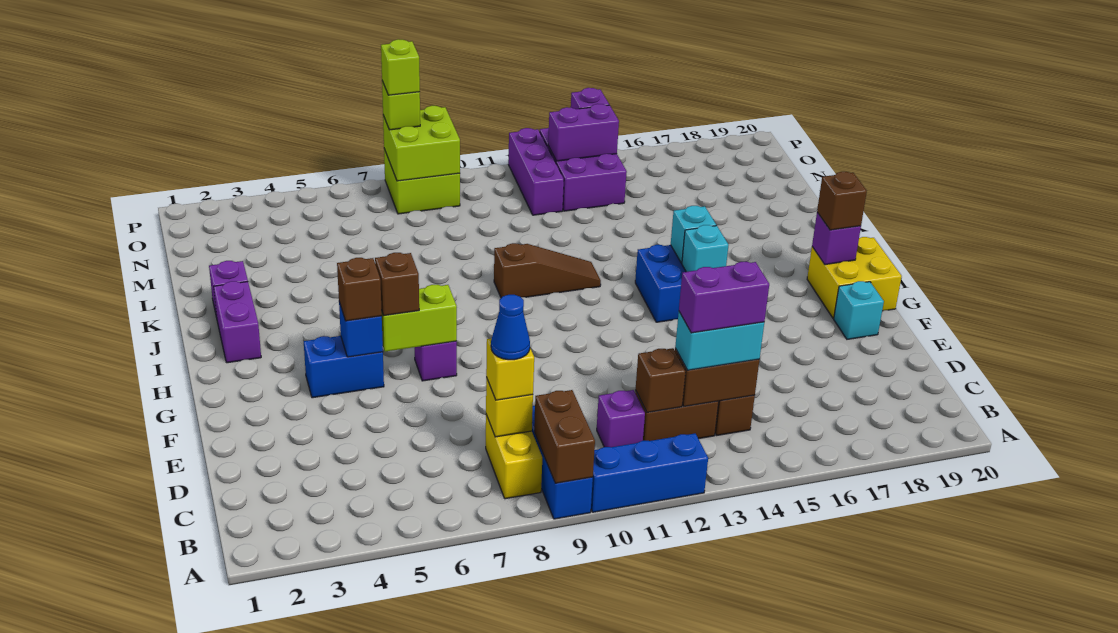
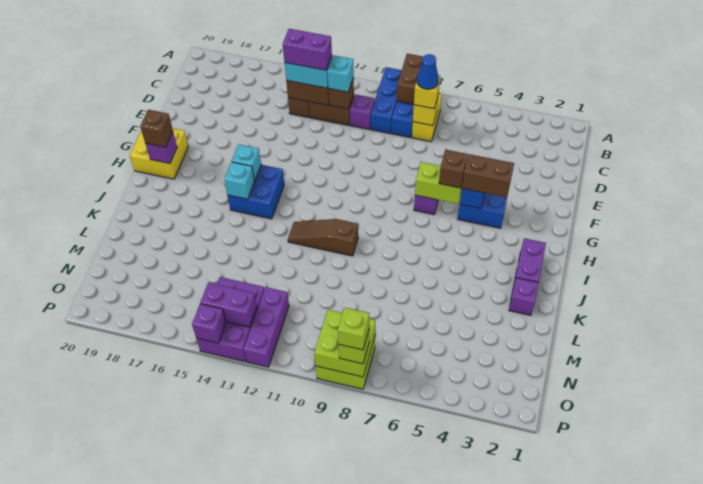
blue 1x3 brick [591,434,708,512] -> blue 1x3 brick turned to [371,67,402,133]
cyan 1x1 brick [834,281,884,339] -> cyan 1x1 brick moved to [327,55,354,92]
brown 1x1 brick [337,258,382,321] -> brown 1x2 brick [462,154,514,197]

